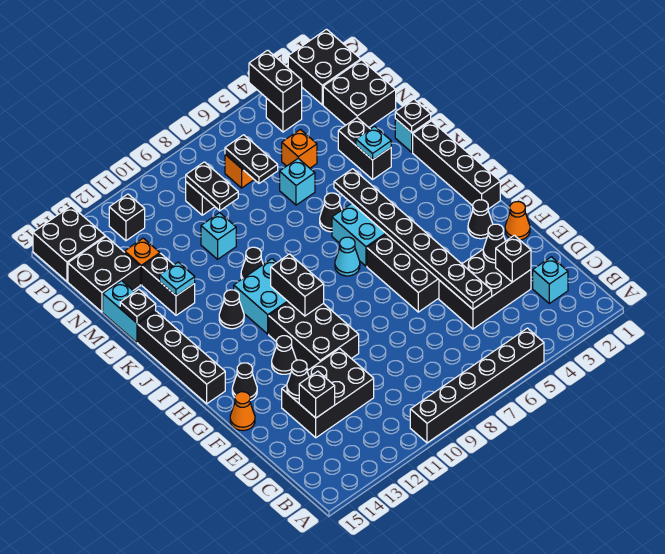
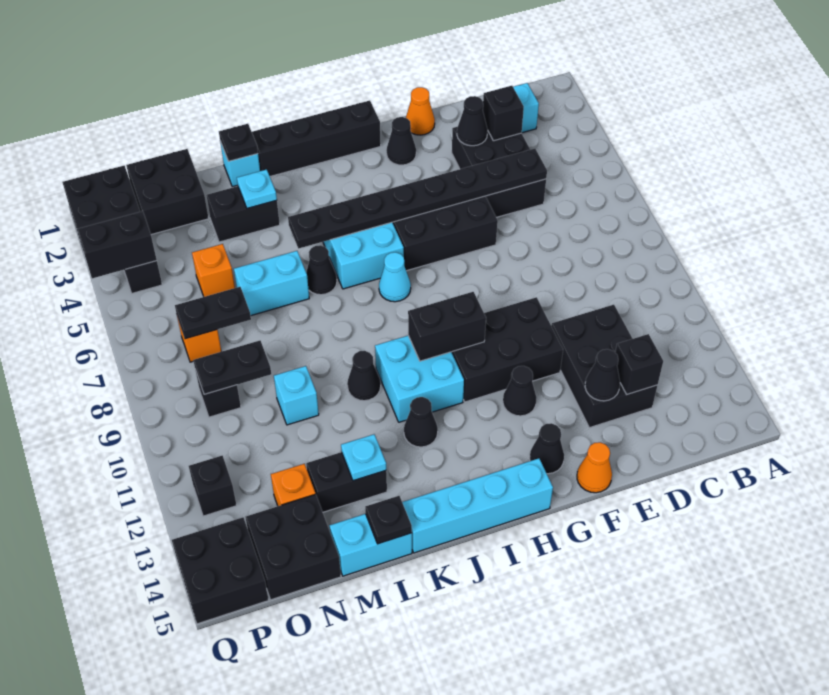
black 1x6 brick [410,328,544,443] -> none
black 1x4 brick [138,311,225,404] -> cyan 1x4 brick [402,458,553,553]
cyan 1x1 brick [280,158,315,205] -> cyan 1x2 brick [234,251,309,316]

